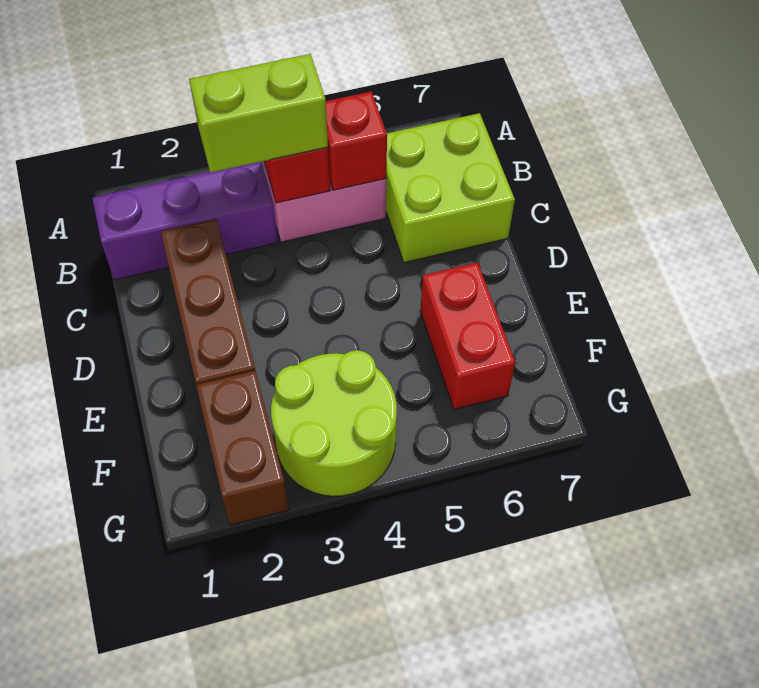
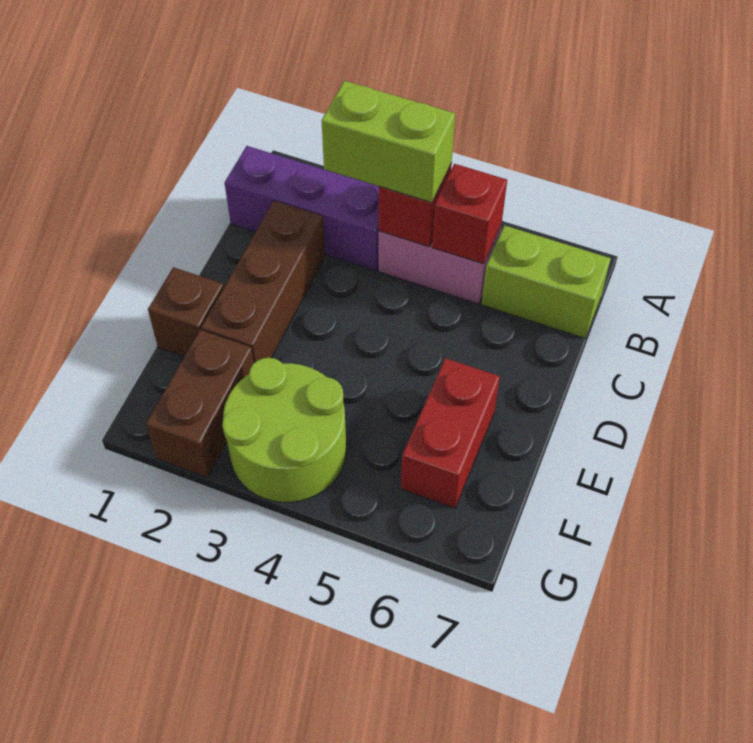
lime 2x2 brick [386,113,515,262] -> lime 1x2 brick [482,225,611,338]
none -> brown 1x1 brick [148,267,224,357]

